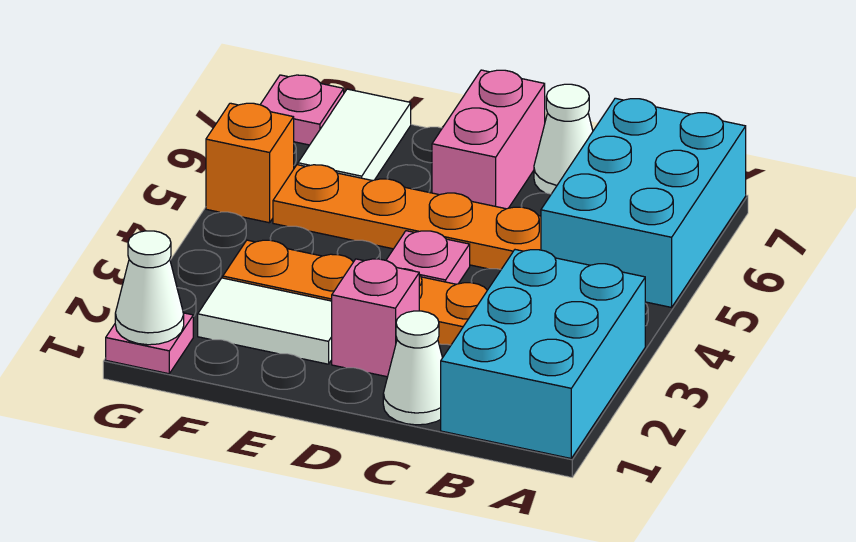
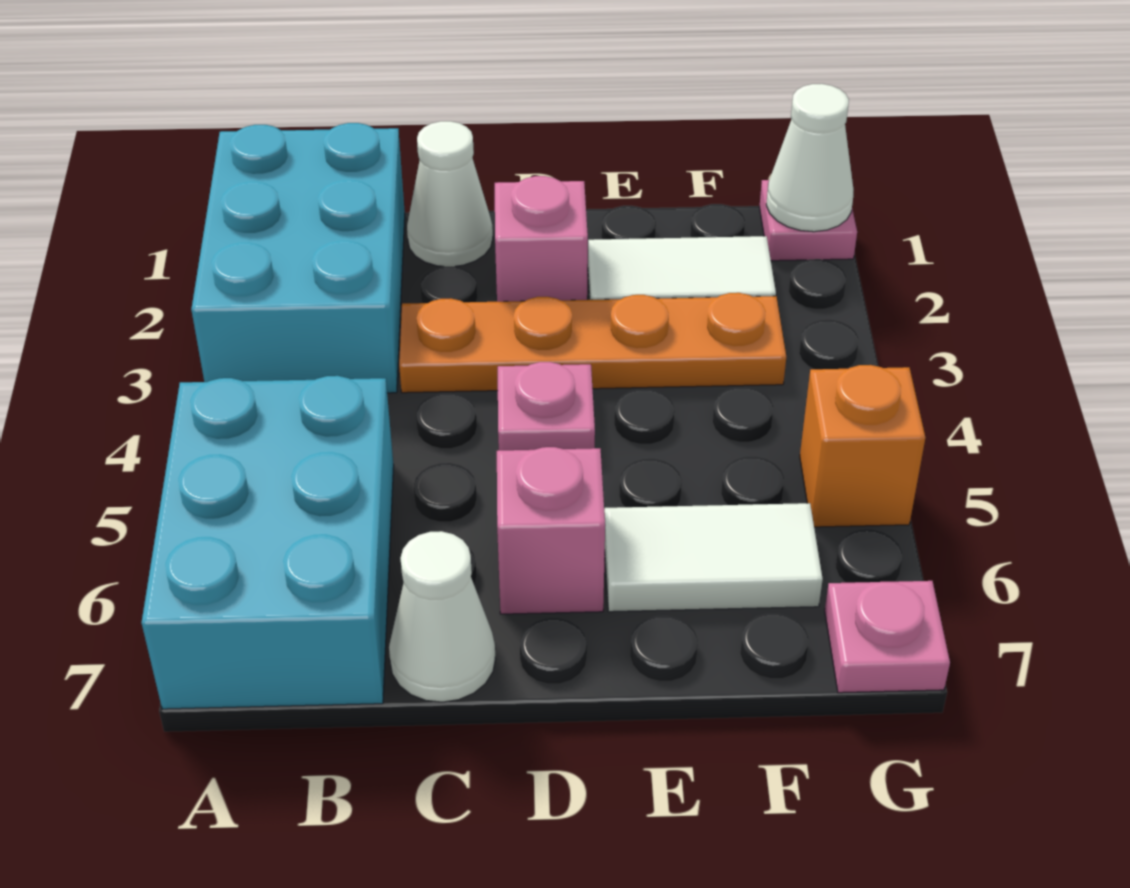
orange 1x4 plate [273,165,541,269] -> none
pink 1x2 brick [432,70,545,209] -> pink 1x1 brick [497,447,605,614]
white 1x2 tile [298,89,411,181] -> white 1x2 tile turned to [604,503,823,612]

